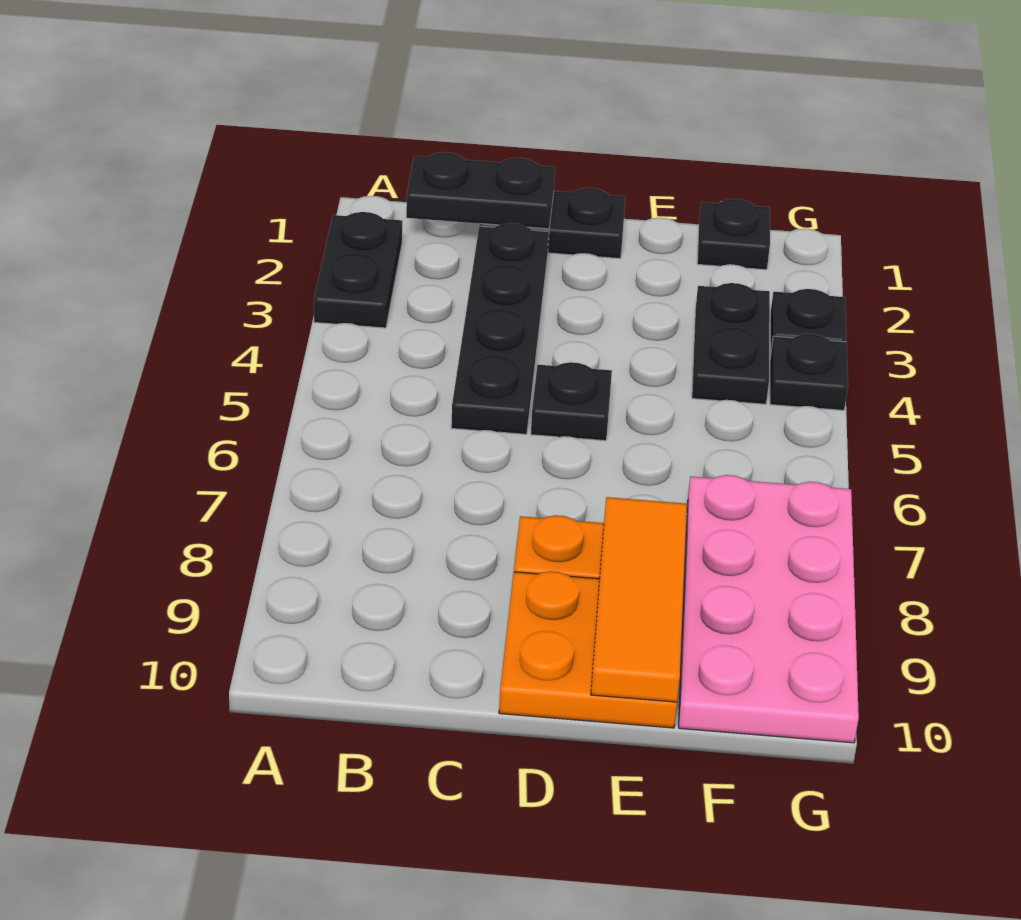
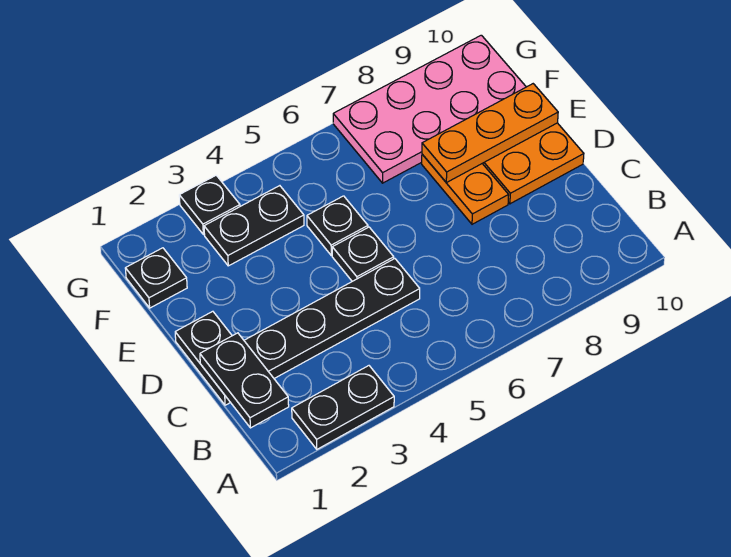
orange 1x3 tile [591,497,687,702] -> orange 1x3 plate [422,84,558,183]
black 1x1 plate [770,334,848,410] -> black 1x1 plate moved to [307,196,368,255]

